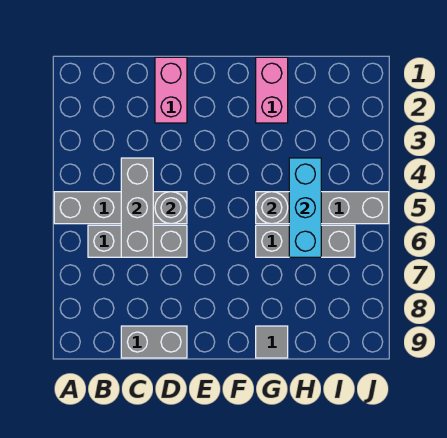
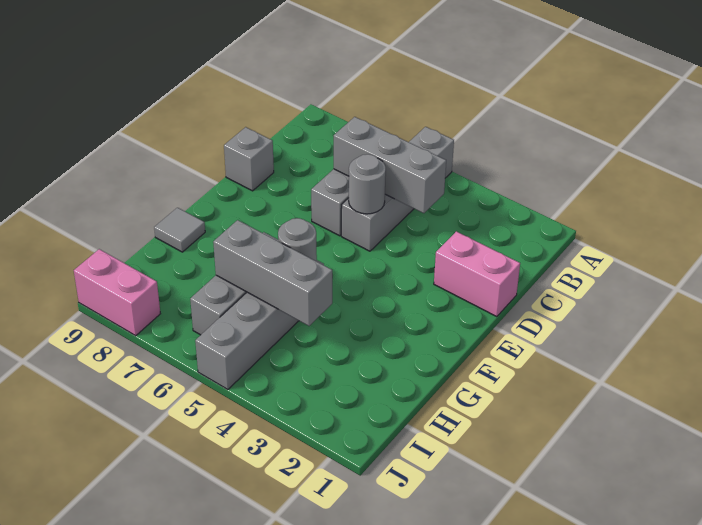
grey 1x2 brick [121,326,187,358] -> grey 1x1 brick [224,127,274,191]
pink 1x2 brick [256,57,288,123] -> pink 1x2 brick moved to [74,249,160,336]
cyan 1x3 brick [289,158,321,257] -> grey 1x3 brick [213,220,332,326]

